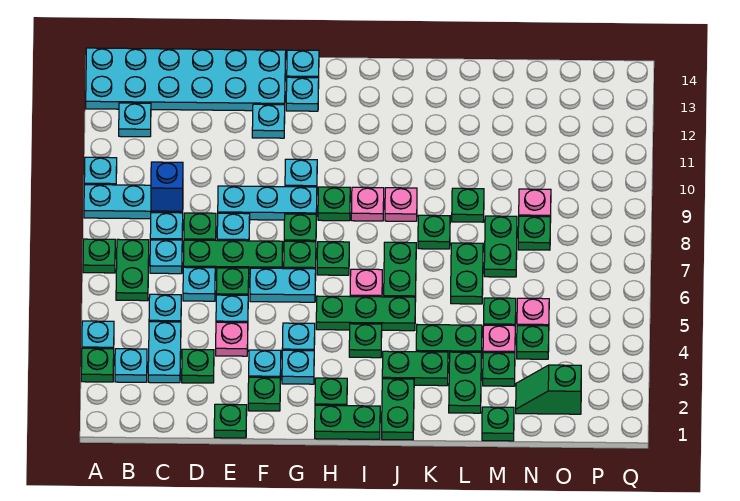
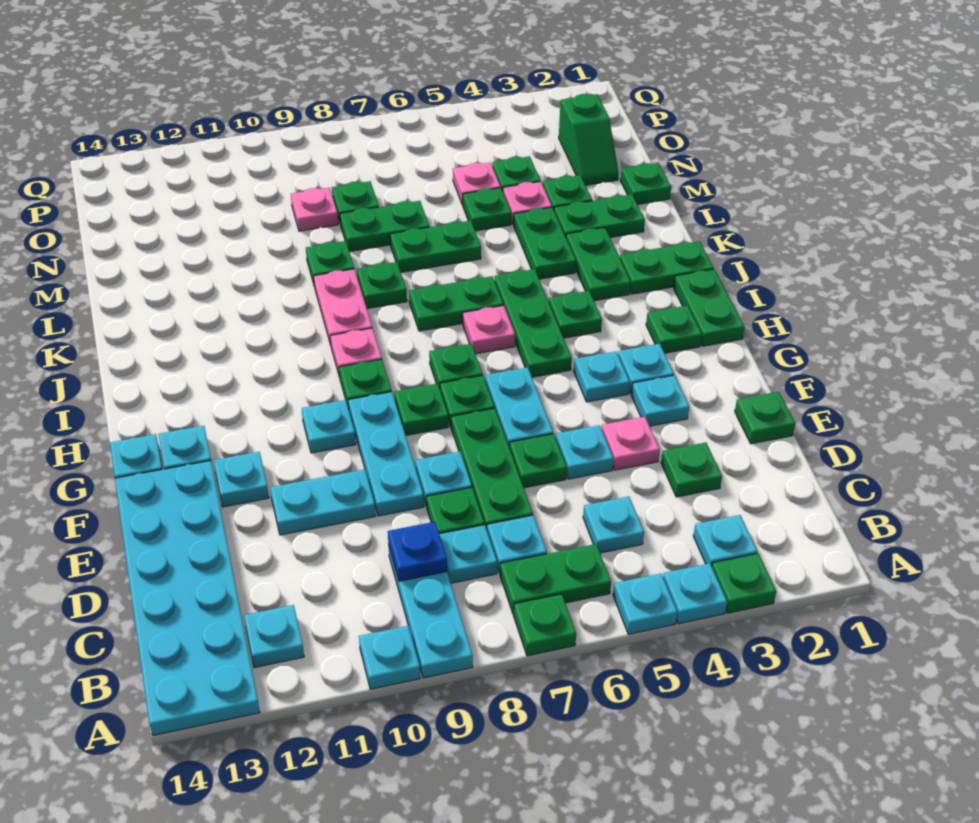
cyan 1x2 plate [148,322,181,383] -> cyan 1x2 plate moved to [270,469,376,535]
blue 1x1 brick [151,162,183,211] -> blue 1x1 plate [388,522,447,581]
cyan 1x1 plate [183,267,215,301] -> cyan 1x1 plate moved to [613,574,677,634]
green 1x1 plate [248,377,280,411] -> none
pink 1x1 plate [385,188,417,221] -> pink 1x2 plate [314,269,372,345]

